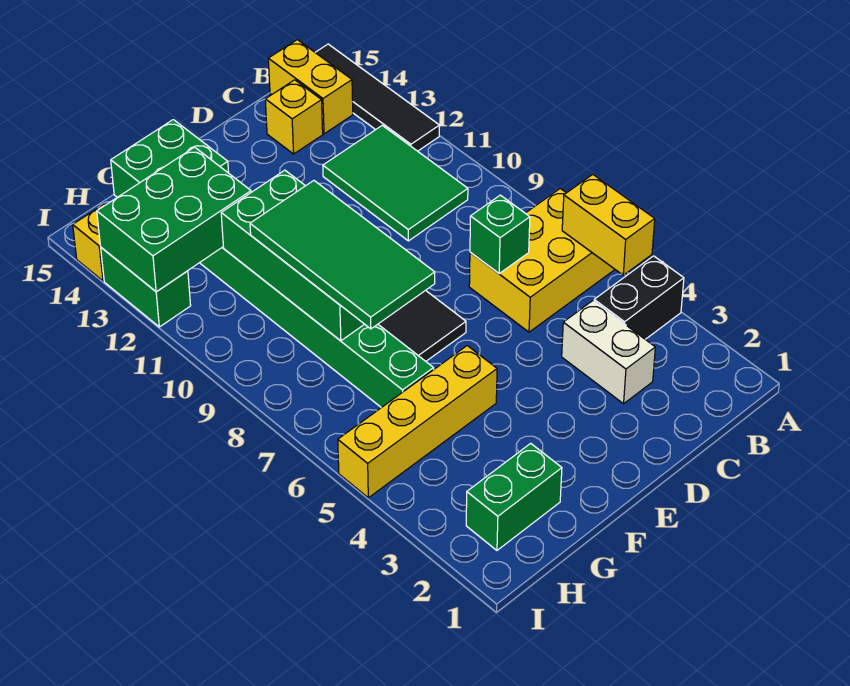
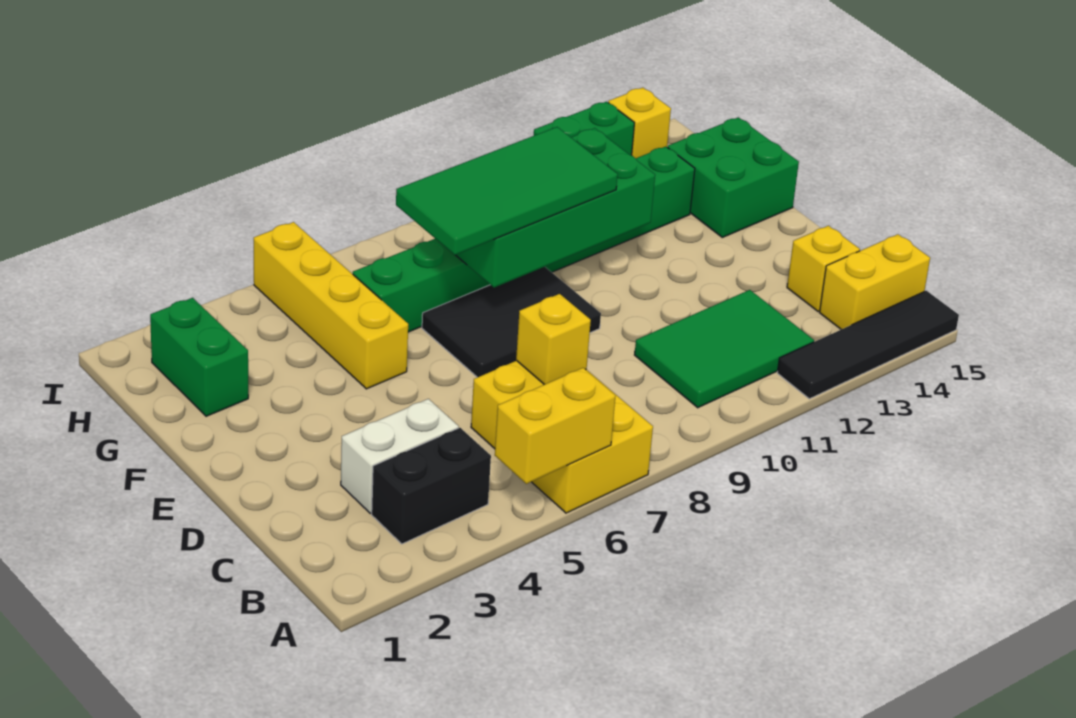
black 1x2 brick [594,256,684,339] -> black 1x2 brick turned to [372,428,491,544]
green 1x1 brick [470,195,530,273] -> yellow 1x1 brick [516,294,591,385]
green 2x3 brick [97,147,251,292] -> none

